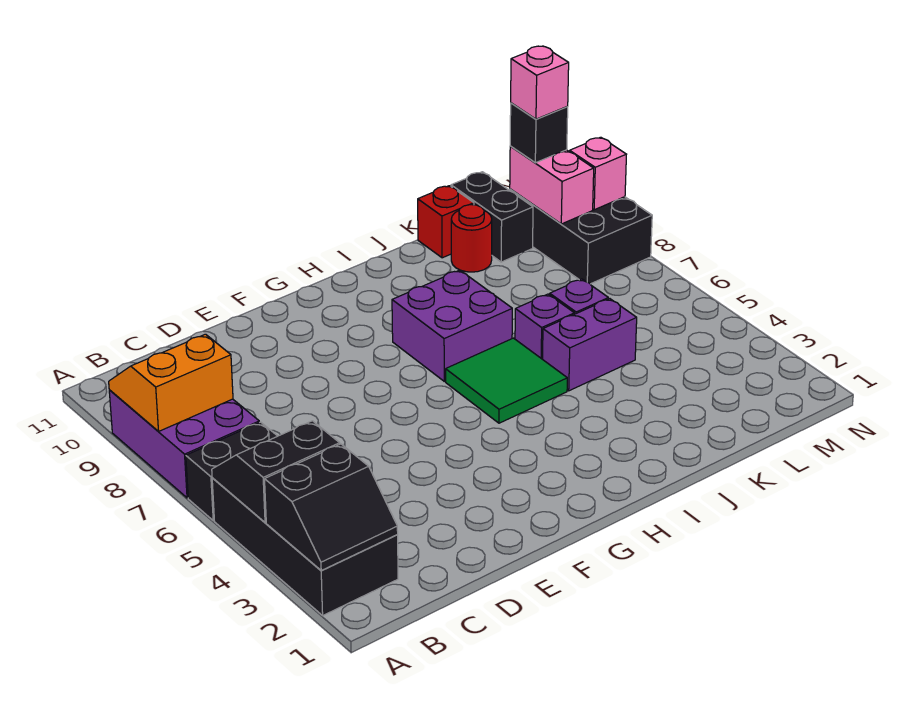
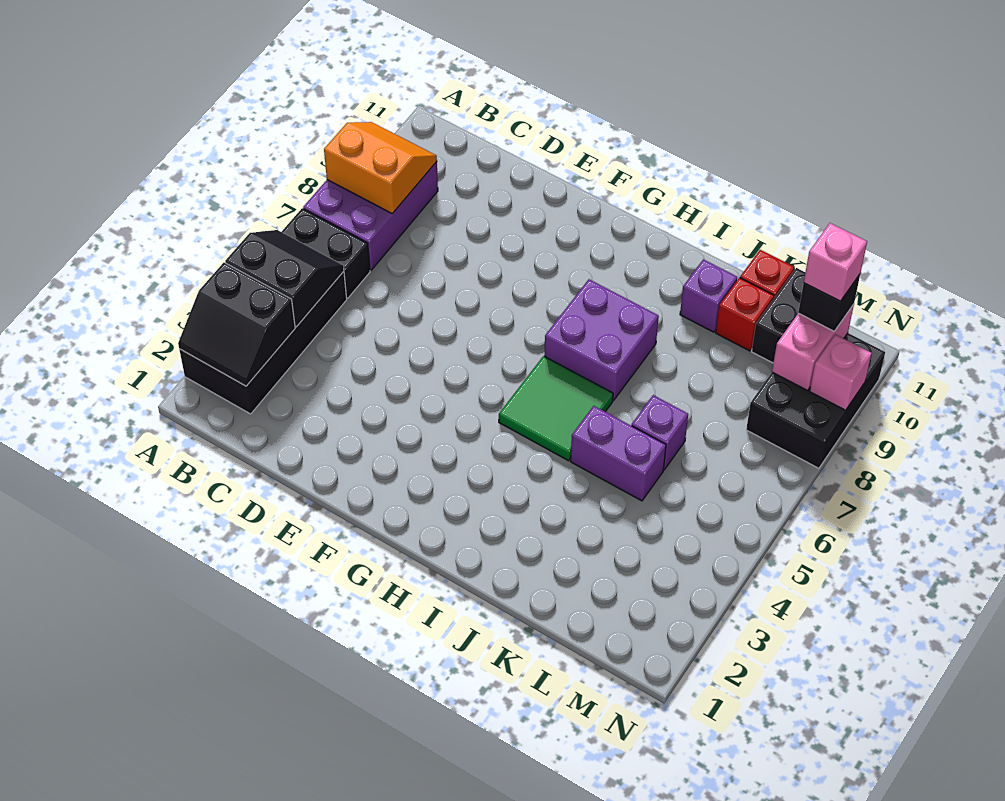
purple 1x1 brick [515,294,574,359] -> purple 1x1 brick moved to [680,259,737,332]
red 1x1 round brick [451,205,492,272] -> red 1x1 brick [716,278,774,351]

